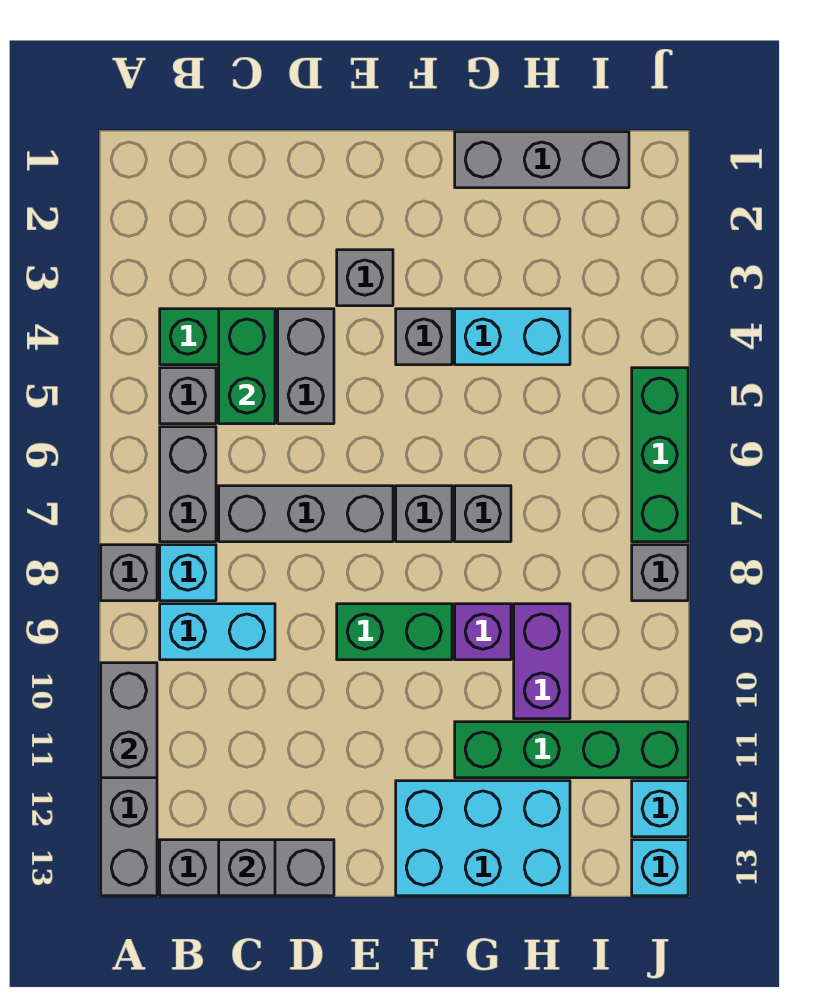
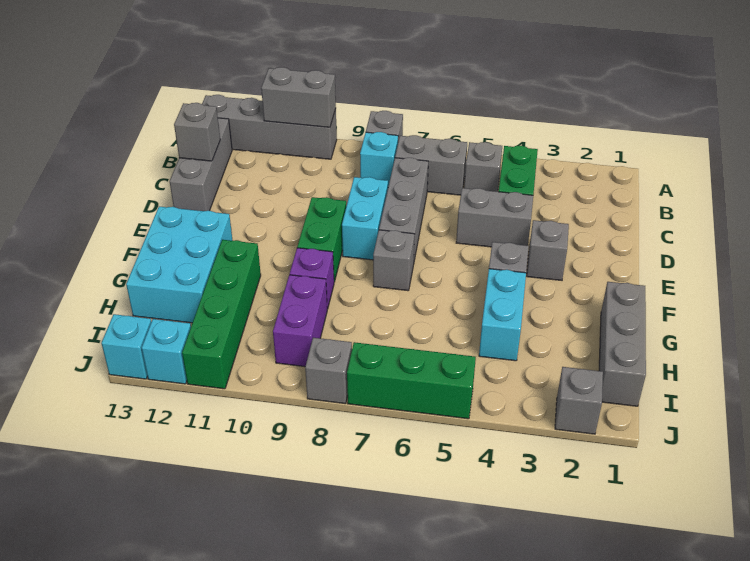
cyan 1x2 brick [160,604,275,660] -> cyan 1x2 brick moved to [342,177,388,260]
green 1x2 brick [219,309,275,424] -> none
grey 1x1 brick [455,486,511,542] -> grey 1x1 brick moved to [555,367,603,434]
purple 1x2 brick [514,604,570,719] -> purple 1x2 brick turned to [273,275,327,367]

